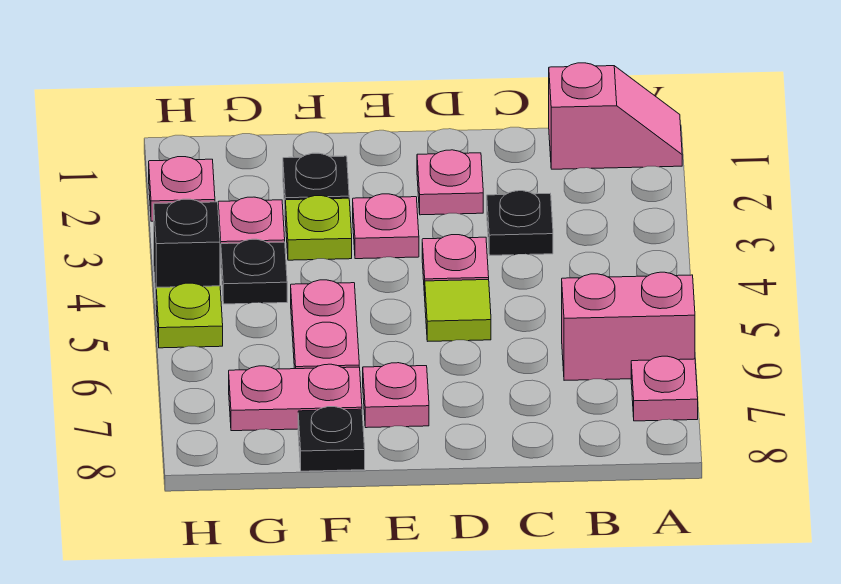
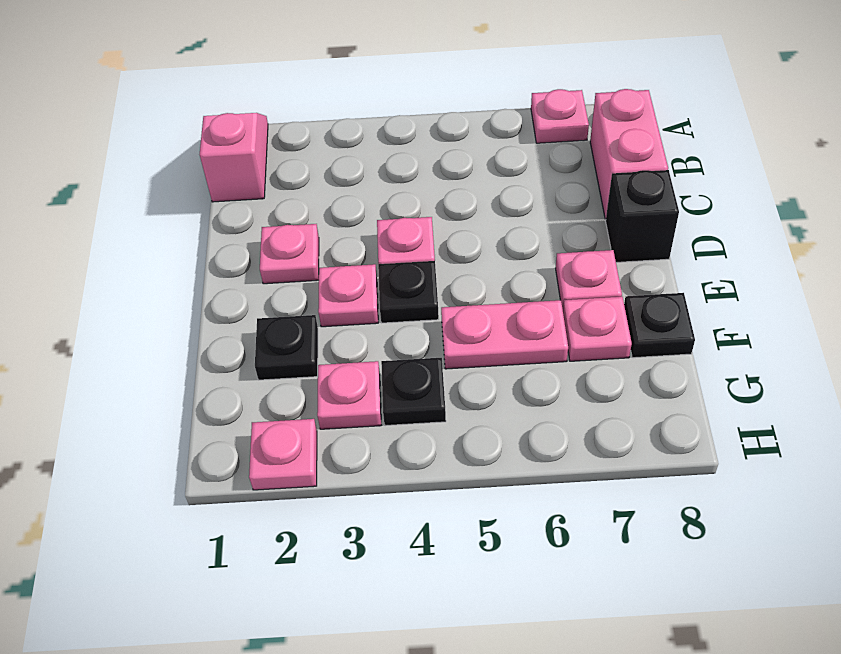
pink 1x2 brick [562,272,695,380] -> pink 1x2 brick moved to [590,89,668,219]
black 1x1 plate [487,191,553,255] -> black 1x1 plate moved to [378,261,439,323]
lime 1x1 tile [425,280,491,341] -> none
lime 1x1 plate [285,196,352,260] -> none
pink 1x2 plate [229,364,362,431] -> pink 1x1 plate [563,297,632,361]
black 1x1 brick [154,199,220,294] -> black 1x1 brick moved to [606,170,679,262]
lime 1x1 plate [156,283,223,348] -> none

